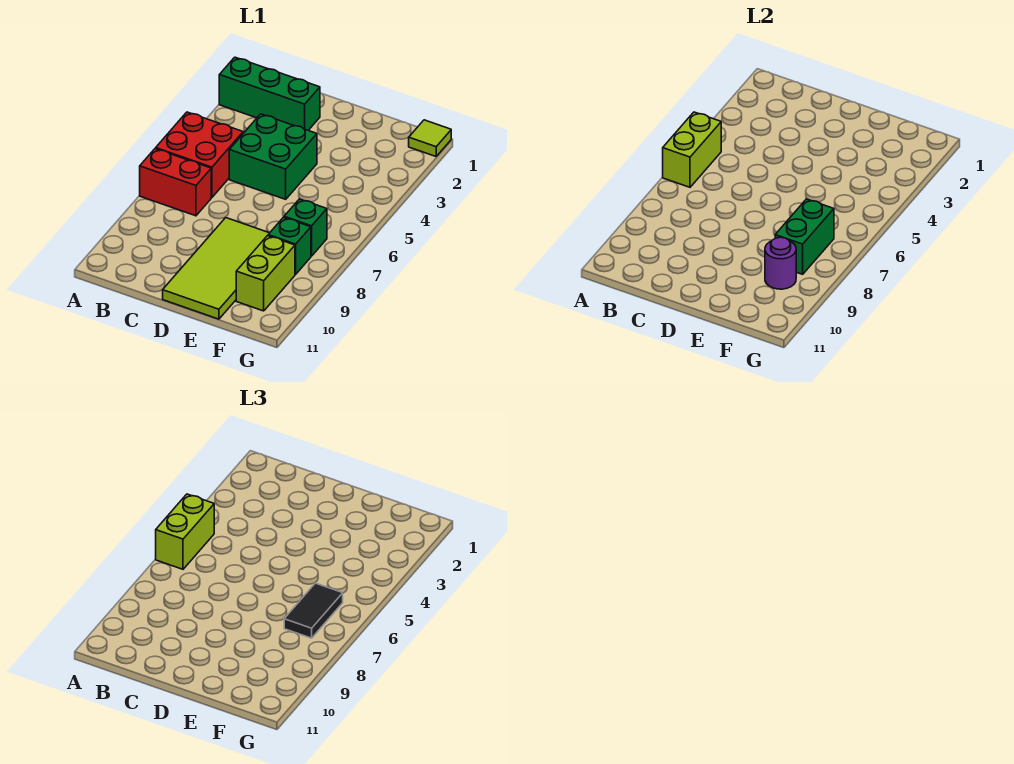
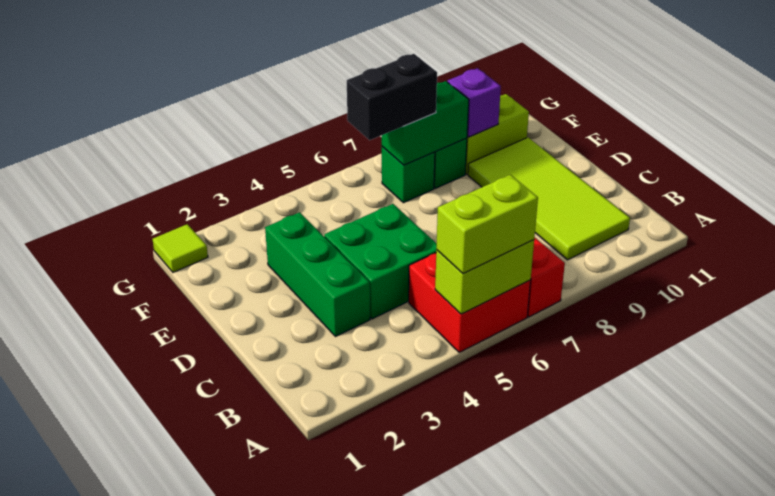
green 1x3 brick [219,57,320,130] -> green 1x3 brick moved to [265,212,370,337]
lime 2x4 tile [163,218,269,319] -> lime 2x4 tile turned to [468,138,630,260]
black 1x2 tile [284,583,343,638] -> black 1x2 brick [347,54,437,140]
purple 1x1 round brick [765,237,796,289] -> purple 1x1 brick [447,68,501,137]

